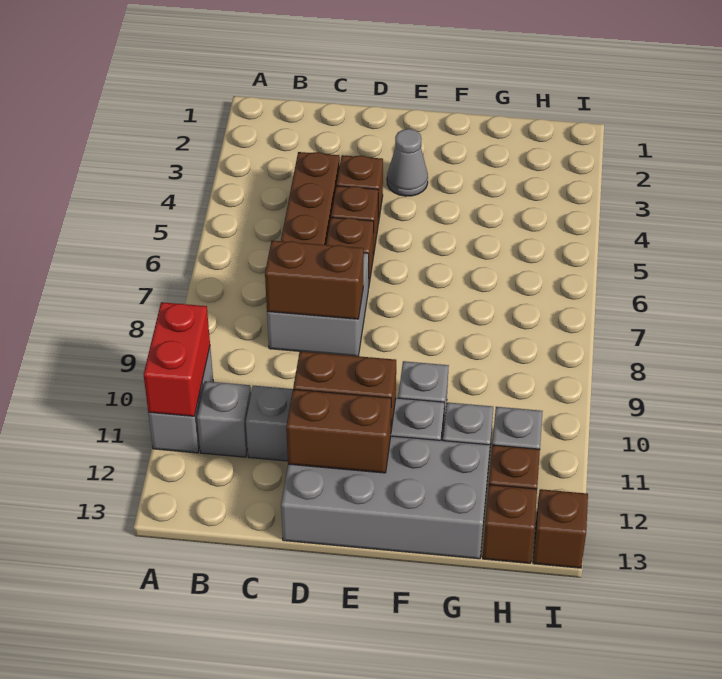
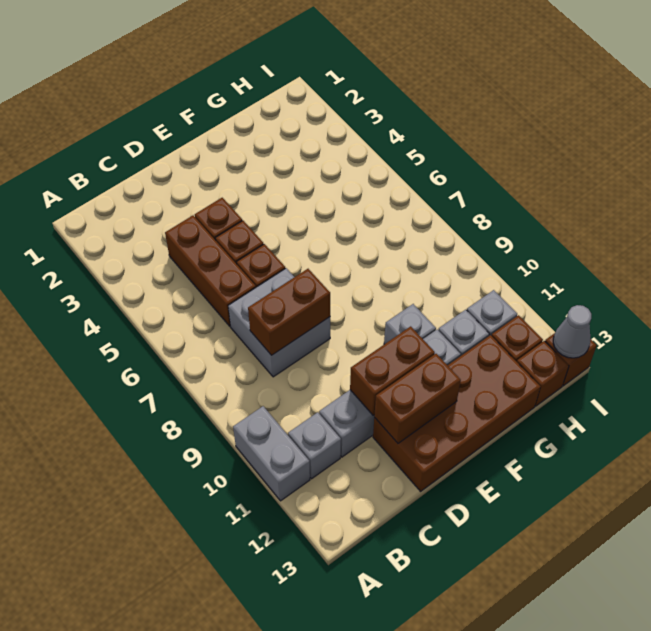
red 1x2 brick [144,302,210,416] -> none
grey 2x4 brick [281,436,490,559] -> brown 2x4 brick [373,335,541,491]
grey 1x1 cone [387,129,428,196] -> grey 1x1 cone moved to [553,305,591,358]

